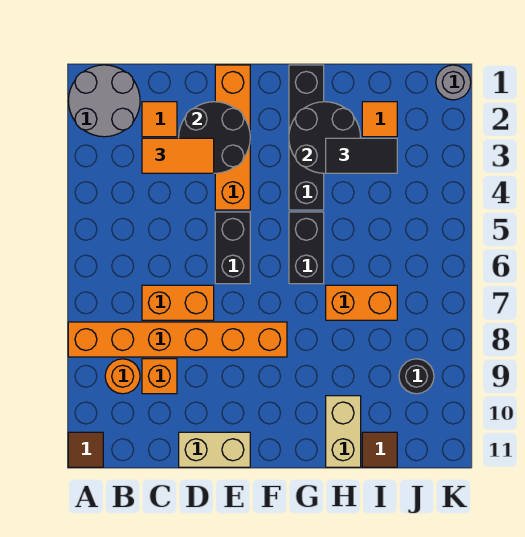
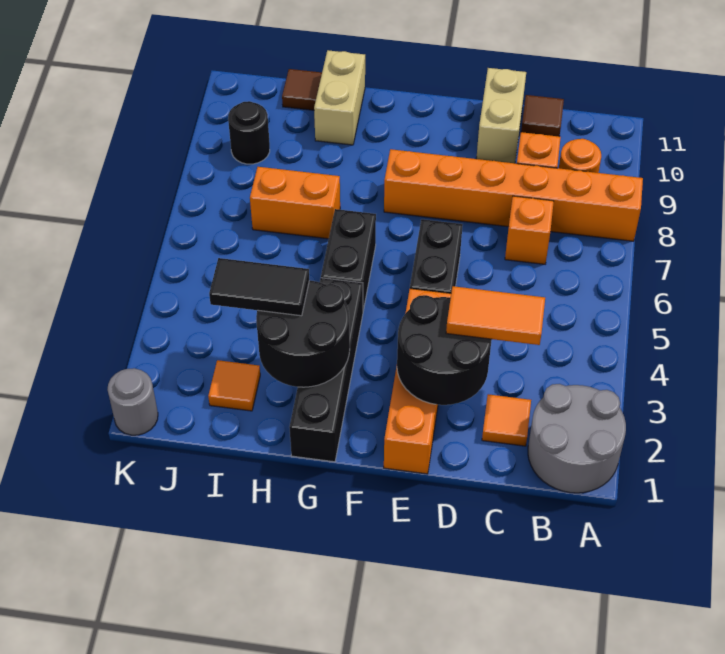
brown 1x1 tile [68,432,103,467] -> brown 1x1 tile moved to [521,95,564,136]
orange 1x2 brick [142,285,214,320] -> orange 1x1 brick [505,196,554,264]
tan 1x2 brick [179,432,250,467] -> tan 1x2 brick turned to [476,68,526,163]

